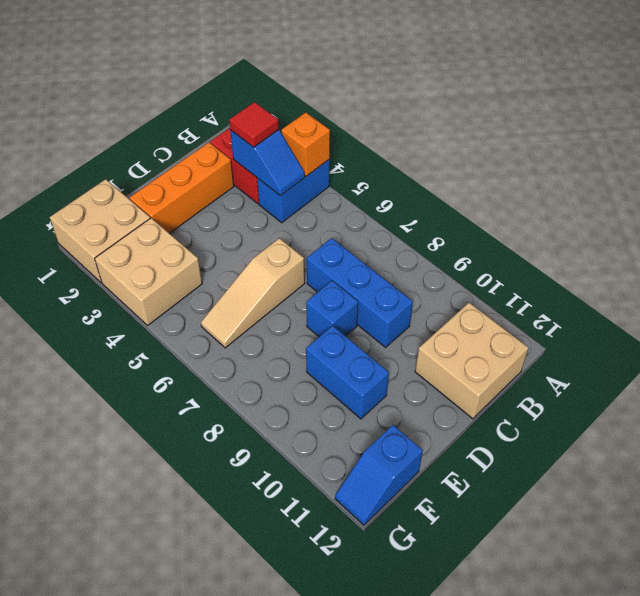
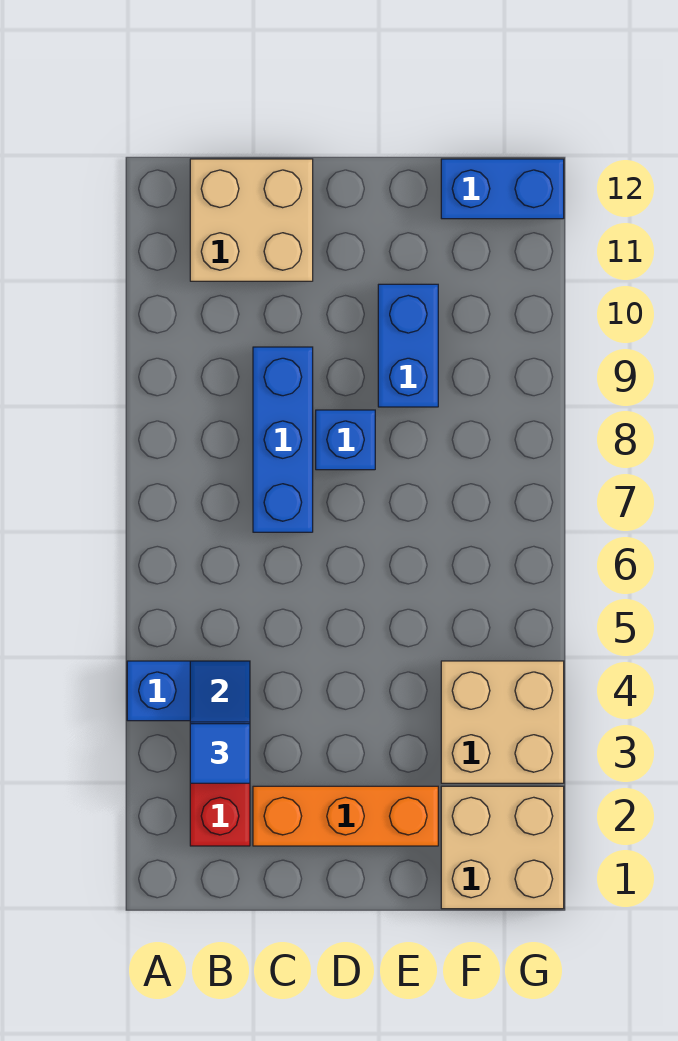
orange 1x1 brick [281,112,330,176] -> none
red 1x1 tile [229,102,279,147] -> blue 1x1 tile [190,724,250,783]
tan 1x3 slope [201,238,305,348] -> none
blue 1x2 slope [335,425,423,525] -> blue 1x2 brick [441,159,564,219]

